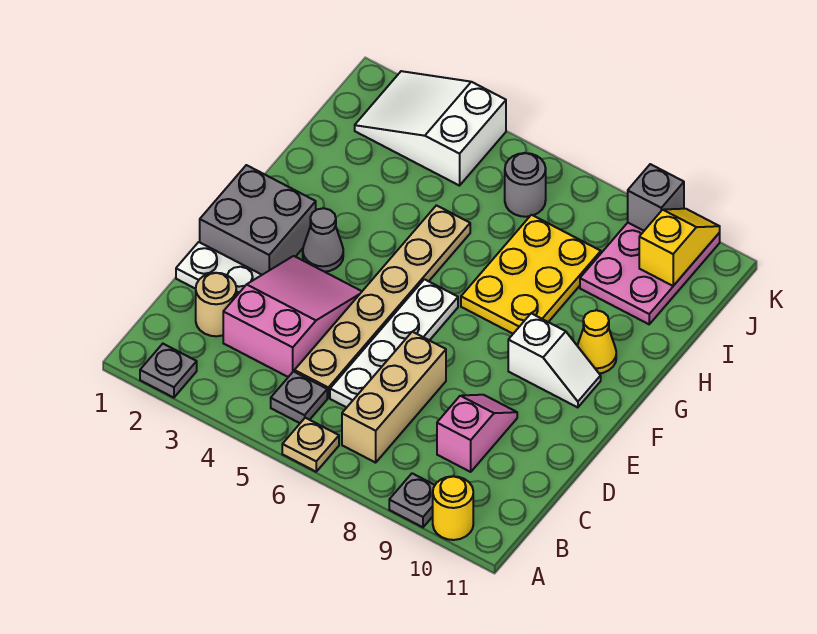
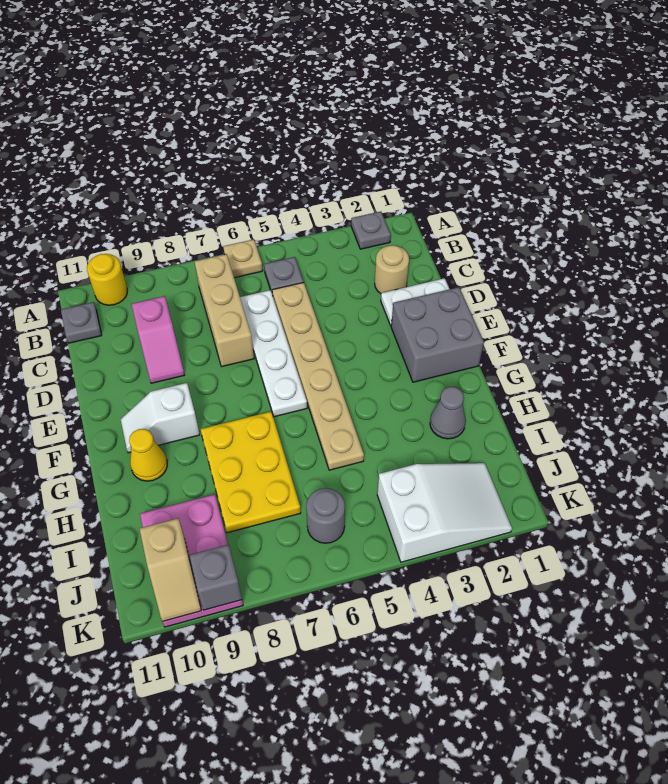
grey 1x1 plate [389,473,435,527] -> grey 1x1 plate moved to [61,302,102,343]
pink 2x3 slope [223,256,362,377] -> none
grey 1x1 cone [303,208,343,272] -> grey 1x1 cone moved to [430,387,466,439]
yellow 1x2 slope [639,209,720,286] -> tan 1x2 slope [140,519,201,622]

